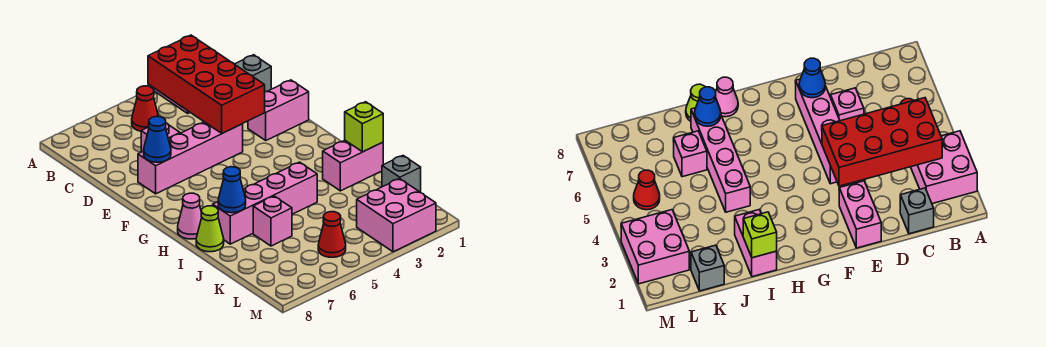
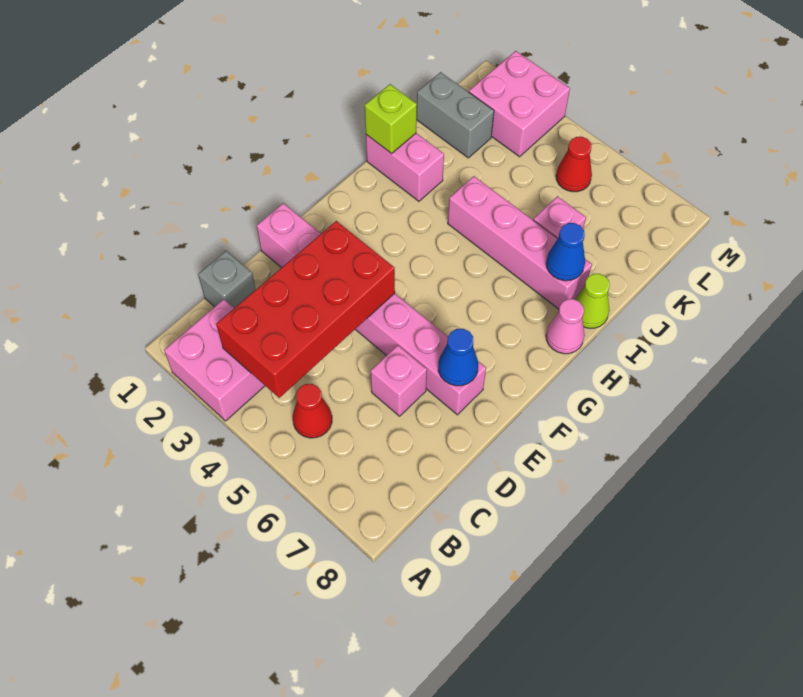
grey 1x1 brick [382,156,421,193] -> grey 1x2 brick [417,72,494,158]

